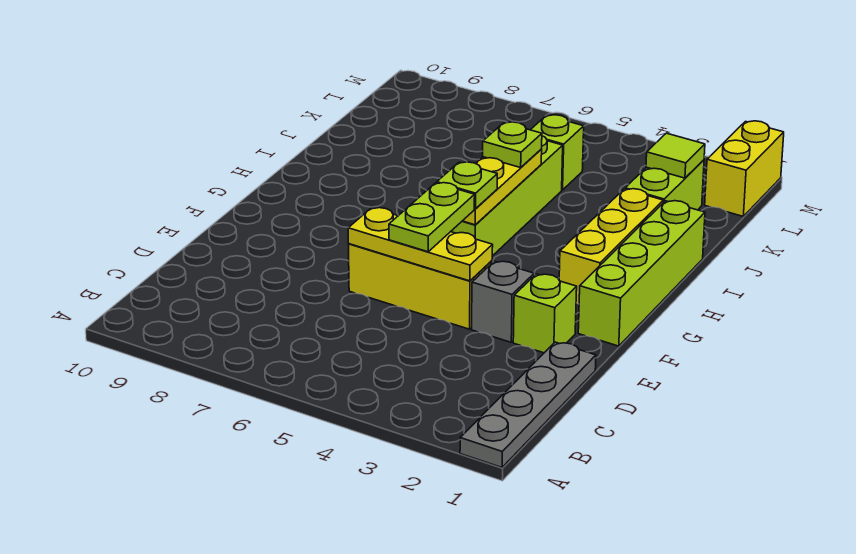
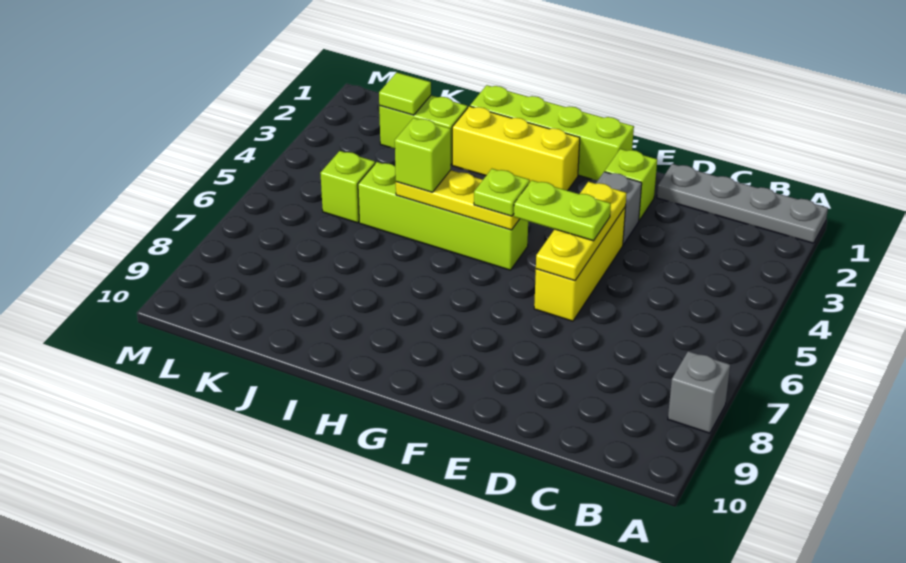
none -> grey 1x1 brick [668,351,730,433]
lime 1x1 plate [483,122,542,168] -> lime 1x1 brick [395,118,451,192]
yellow 1x2 brick [705,121,784,216] -> none

